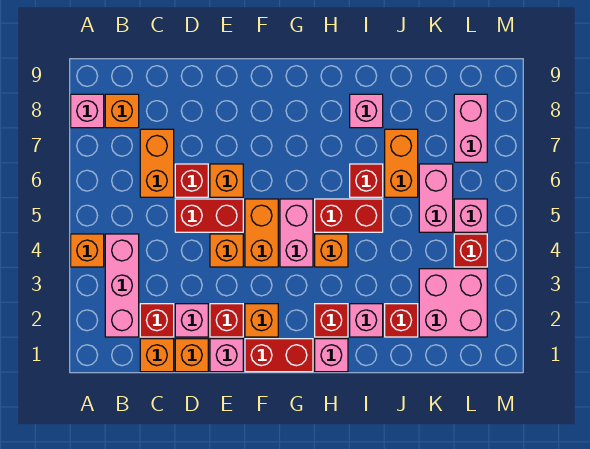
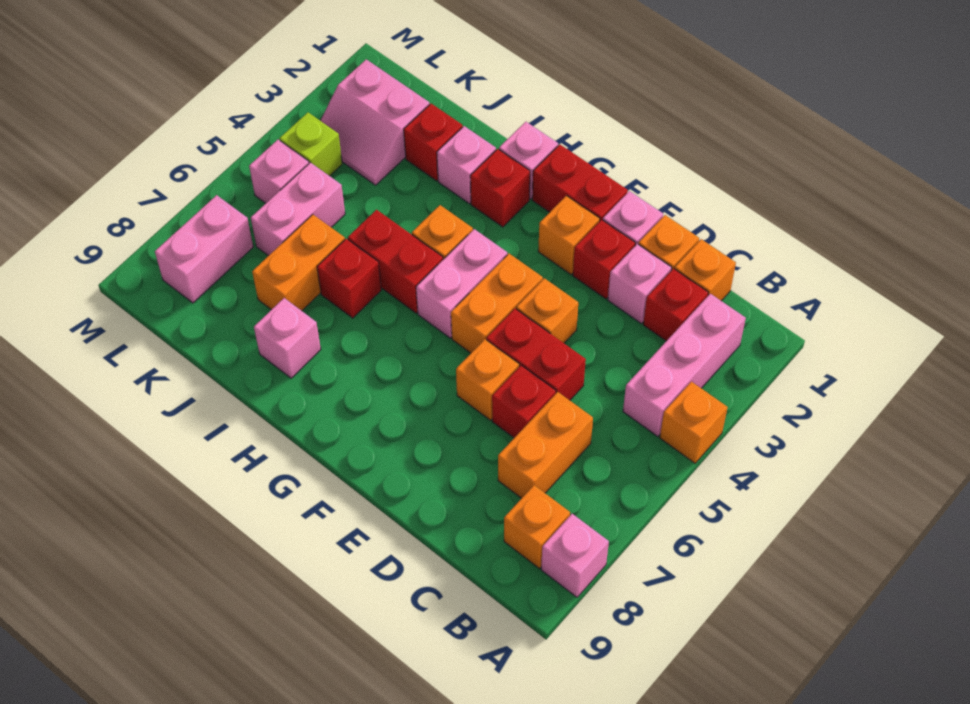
pink 2x2 brick [419,269,487,337] -> pink 2x2 slope [320,59,430,185]
red 1x1 brick [454,234,487,267] -> lime 1x1 brick [280,113,342,176]

